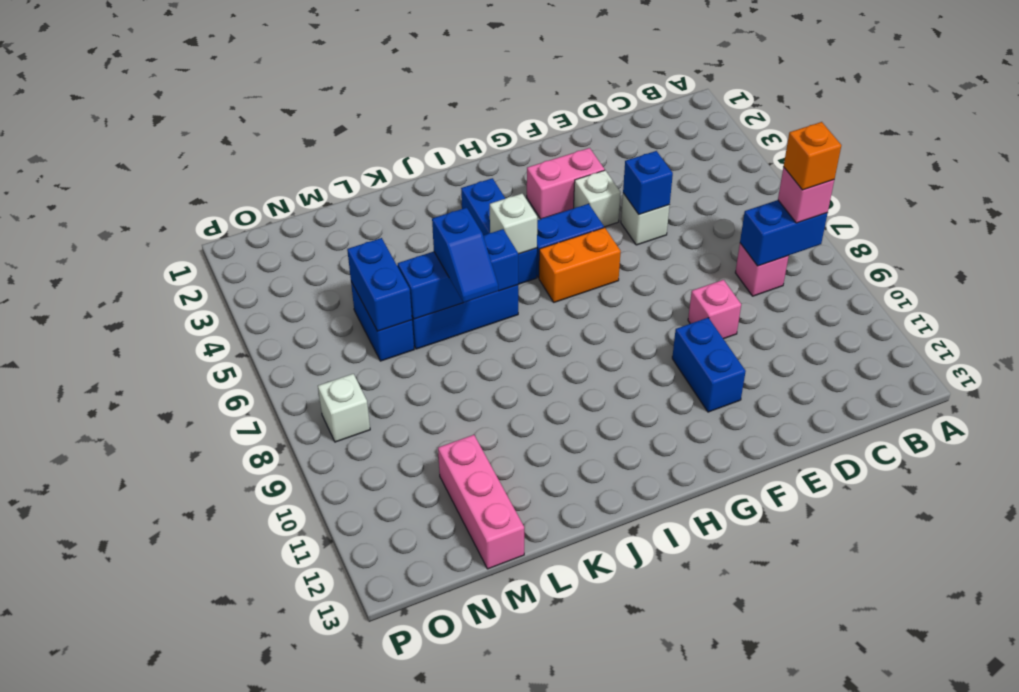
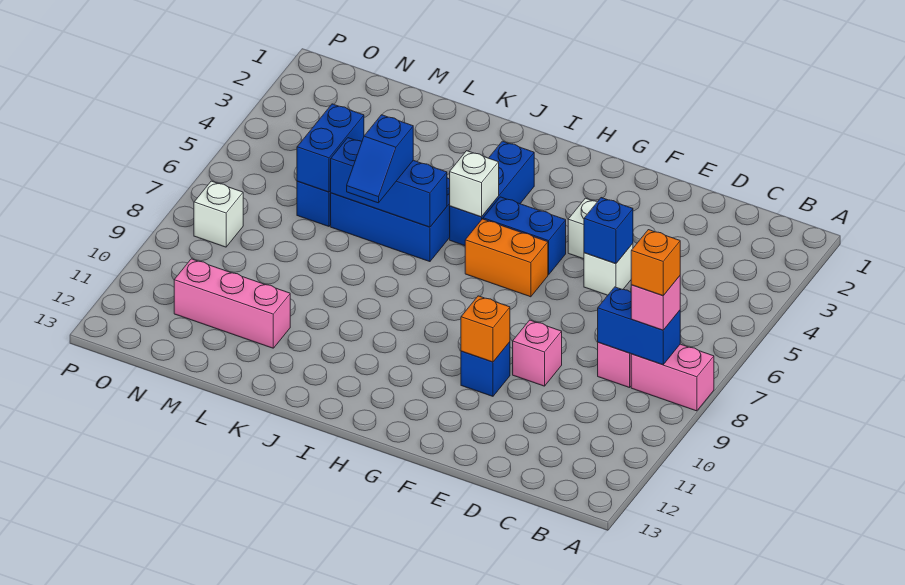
pink 1x2 brick [527,148,605,219] -> pink 1x2 brick moved to [631,344,714,411]
blue 1x2 brick [672,318,746,412] -> blue 1x1 brick [461,342,510,396]
none -> orange 1x1 brick [461,296,510,362]
pink 1x3 brick [438,435,524,569] -> pink 1x3 brick turned to [174,259,290,348]

